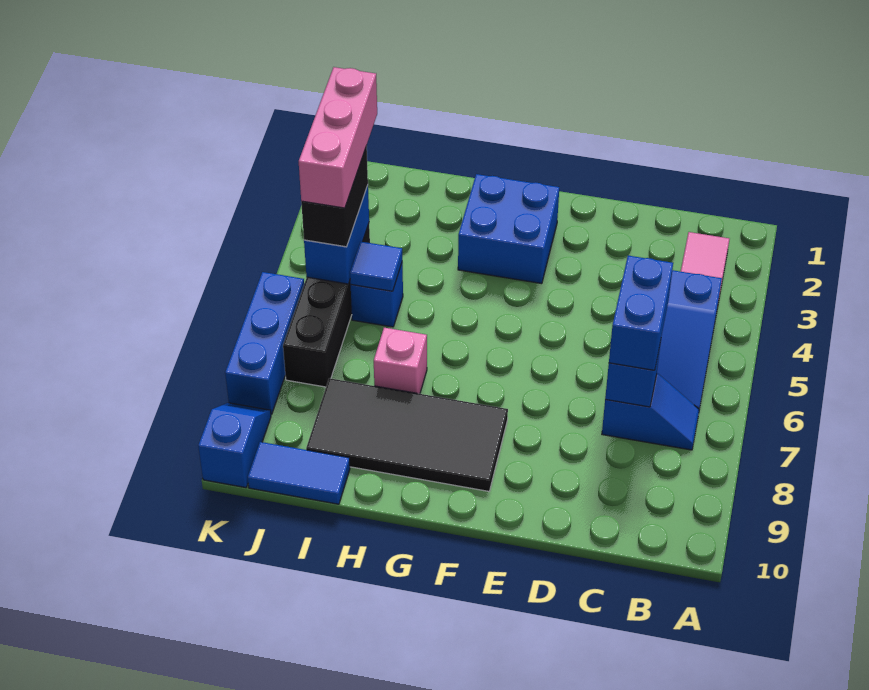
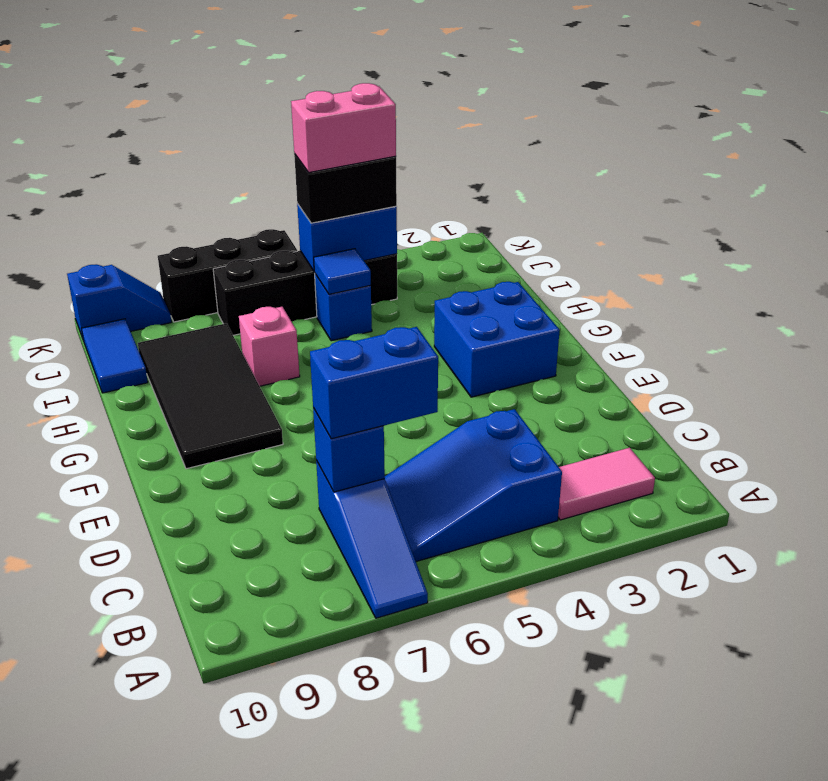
blue 1x2 slope [602,373,699,450] -> blue 1x3 slope [316,460,428,618]
pink 1x3 brick [299,67,377,208] -> pink 1x2 brick [291,83,396,173]
blue 1x3 brick [225,272,304,415] -> black 1x3 brick [158,229,297,322]

